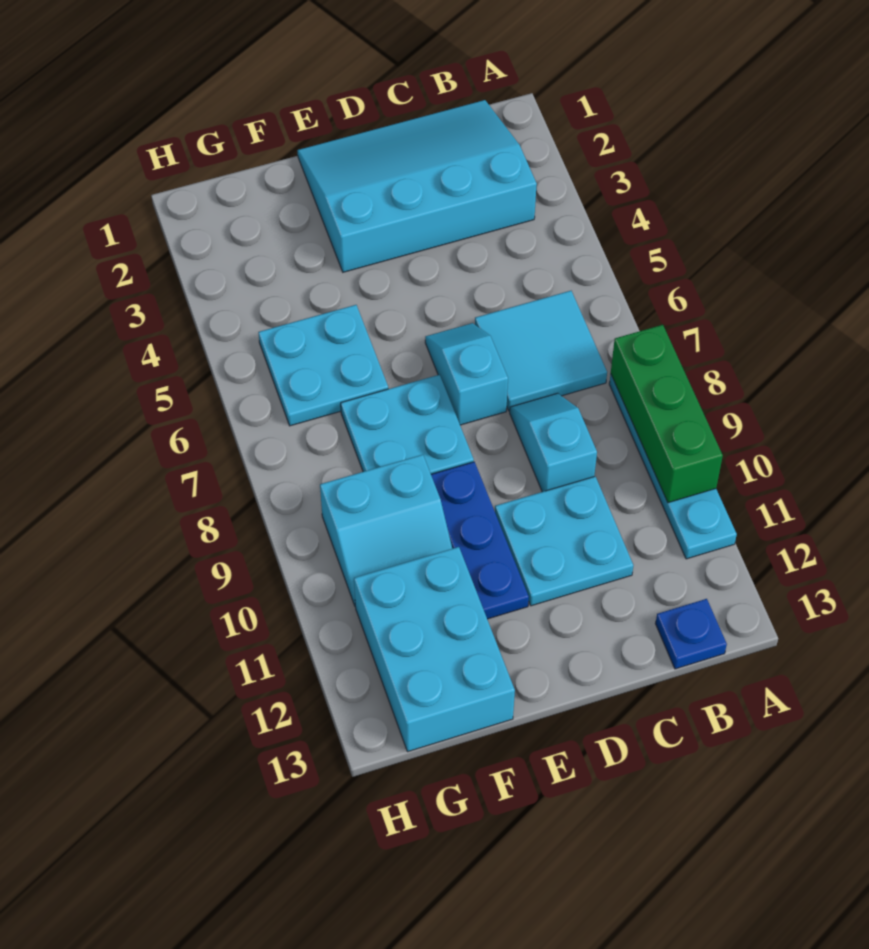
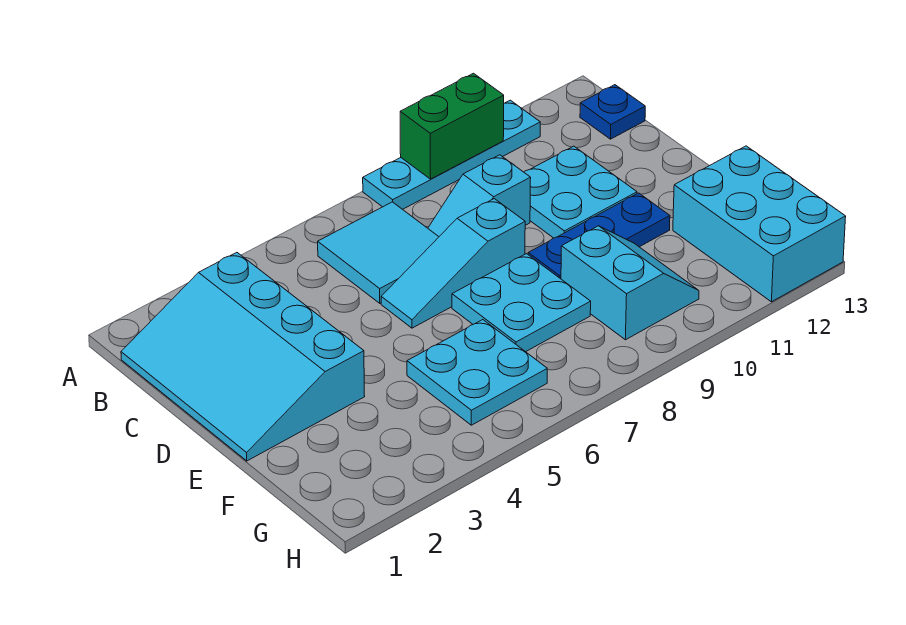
green 1x3 brick [611,325,723,503] -> green 1x2 brick [400,73,504,179]
cyan 1x2 slope [425,323,508,425] -> cyan 1x3 slope [381,199,525,328]
cyan 2x3 brick [354,547,515,752] -> cyan 2x3 brick turned to [673,146,846,302]

